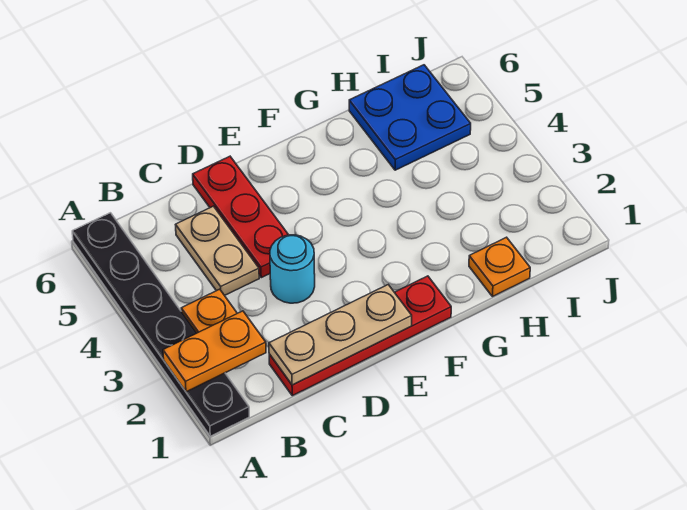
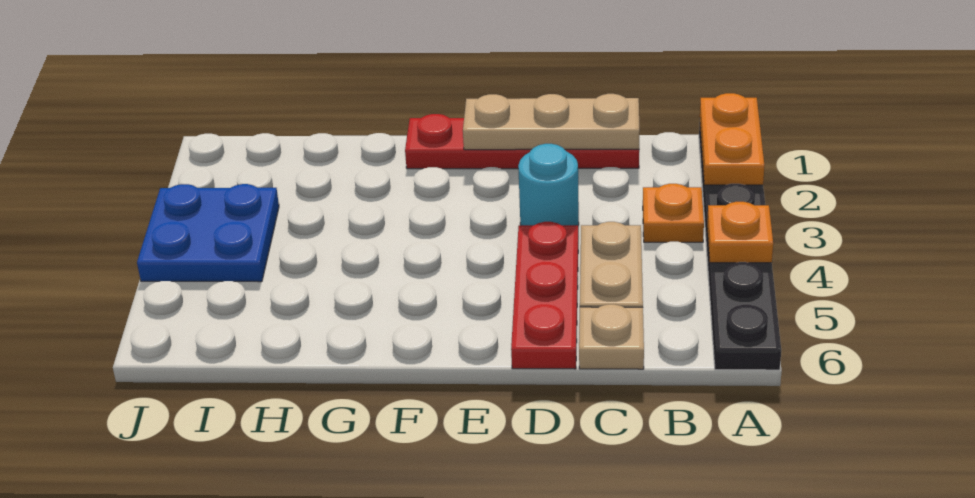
orange 1x2 plate [163,311,266,392] -> orange 1x2 plate turned to [700,93,764,185]
none -> tan 1x1 plate [579,304,644,369]
orange 1x1 plate [469,237,530,297] -> orange 1x1 plate moved to [707,202,773,263]
blue 2x2 plate [349,65,471,170] -> blue 2x2 plate moved to [137,184,279,282]

